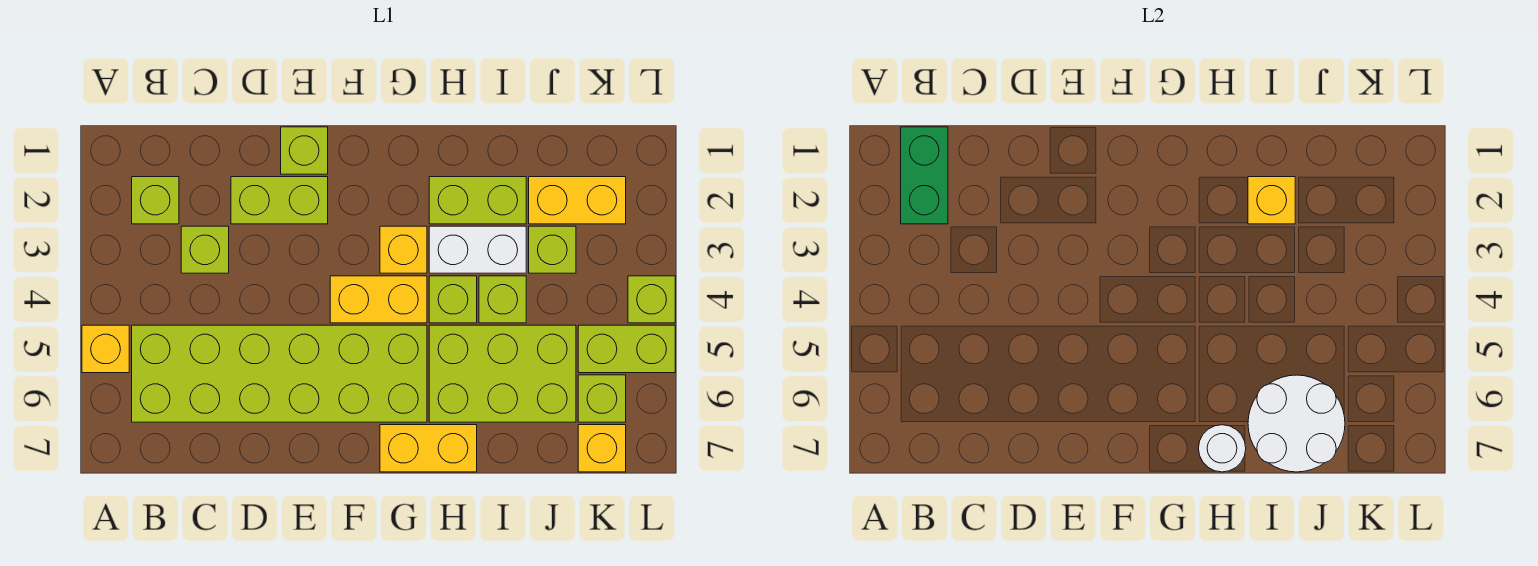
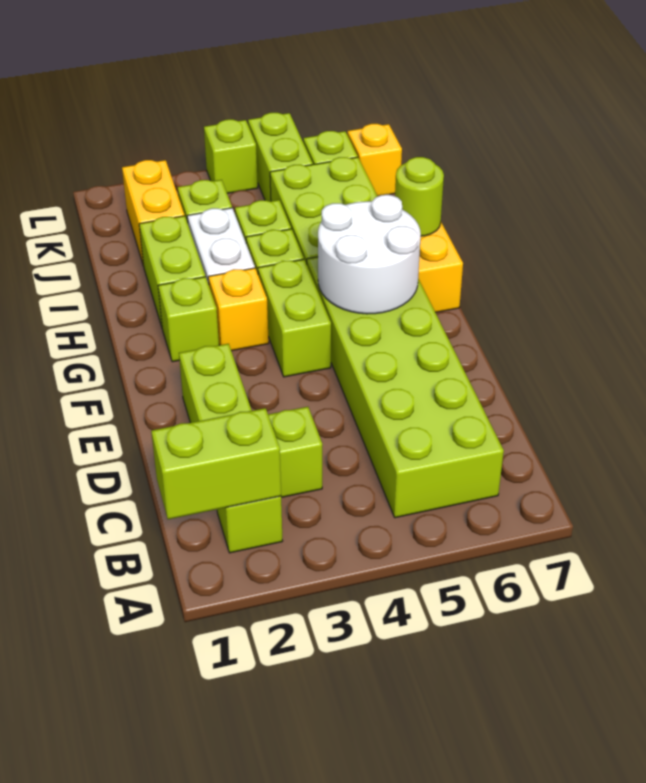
yellow 1x1 brick [82,325,129,373] -> none
green 1x2 brick [901,127,948,224] -> lime 1x2 brick [151,408,281,519]
lime 1x1 brick [281,127,328,174] -> lime 1x1 brick moved to [158,277,219,362]
yellow 1x2 brick [330,276,427,323] -> lime 1x2 brick [258,259,331,377]
white 1x1 round brick [1199,425,1246,472] -> lime 1x1 round brick [395,157,444,236]
yellow 1x1 brick [1248,177,1295,224] -> none
white 2x2 round brick [1248,375,1345,472] -> white 2x2 round brick moved to [318,195,421,314]

